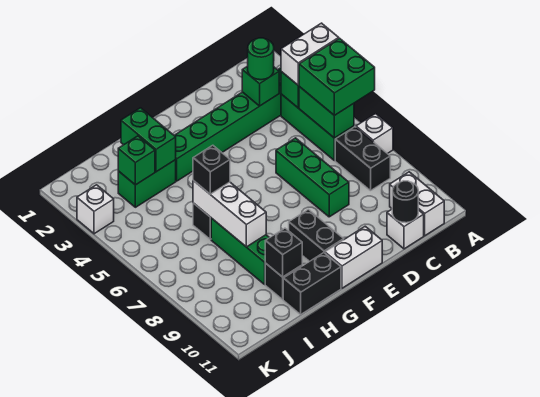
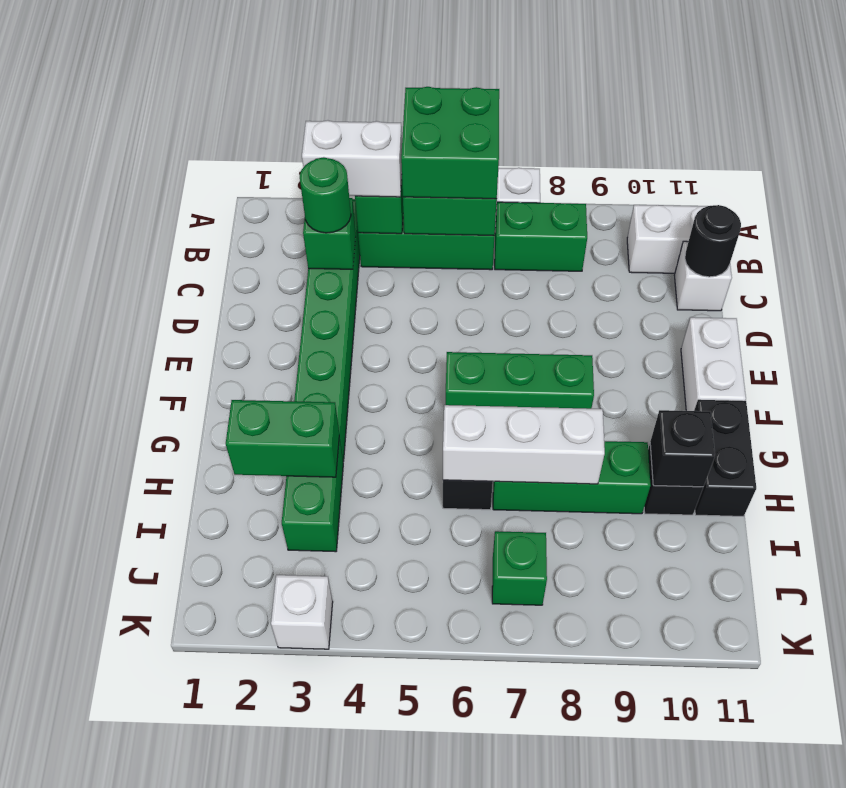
white 1x2 brick [281,23,339,85] -> white 1x2 brick turned to [302,120,402,197]
black 1x2 brick [335,127,390,191] -> green 1x2 brick [495,202,587,271]
green 1x3 brick [276,138,349,217] -> green 1x3 brick moved to [446,352,594,409]
black 1x2 brick [289,209,344,261] -> none
black 1x1 brick [193,145,230,194] -> none
green 1x1 brick [118,136,155,185] -> green 1x1 brick moved to [492,531,547,605]

